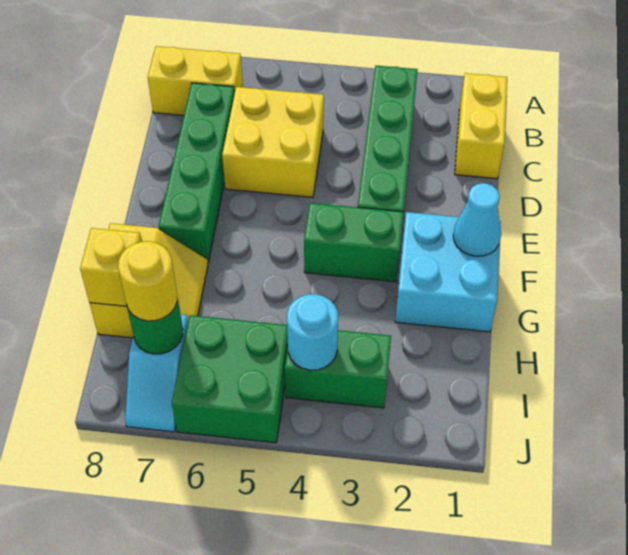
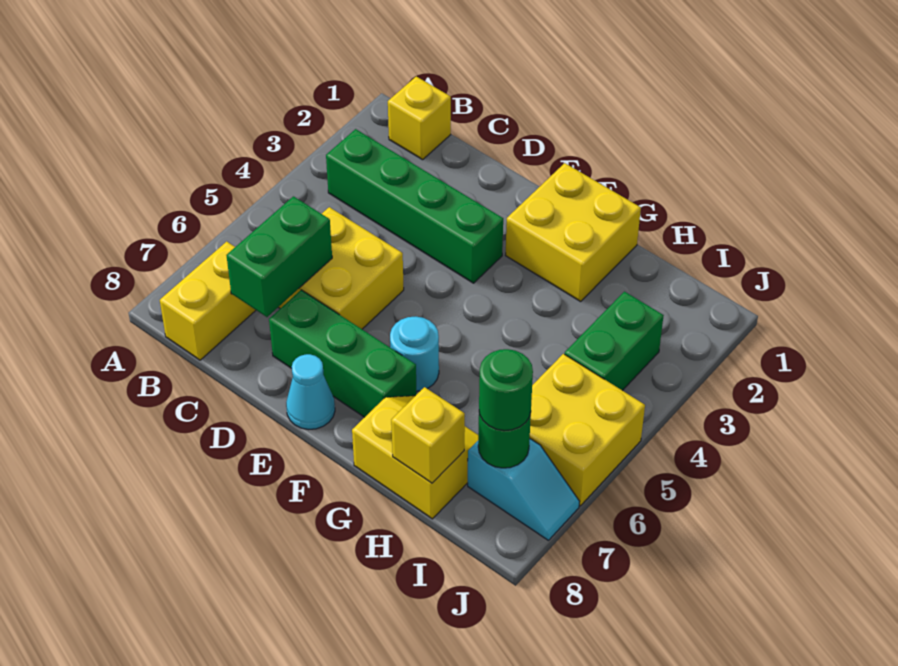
yellow 1x2 brick [455,73,507,179] -> yellow 1x1 brick [388,76,451,160]
green 1x4 brick [159,83,234,262] -> green 1x3 brick [269,290,417,417]
cyan 2x2 brick [395,212,501,332] -> yellow 2x2 brick [505,163,641,301]
cyan 1x1 cone [453,183,501,256] -> cyan 1x1 cone moved to [286,354,335,429]
green 1x2 brick [304,203,404,282] -> green 1x2 brick moved to [226,196,332,317]
cyan 1x1 round brick [287,294,338,370] -> cyan 1x1 round brick moved to [390,316,439,391]
green 2x2 brick [172,315,288,443] -> yellow 2x2 brick [530,354,645,506]
yellow 1x1 round brick [118,241,177,321] -> green 1x1 round brick [479,349,533,431]

